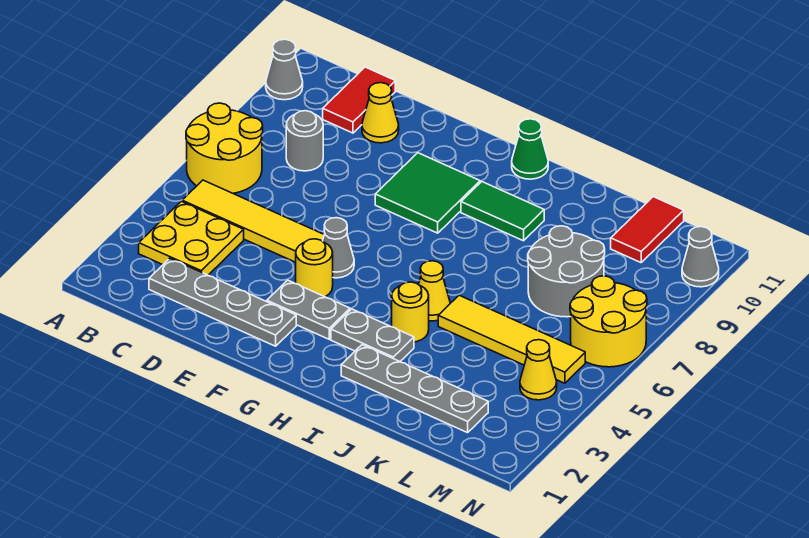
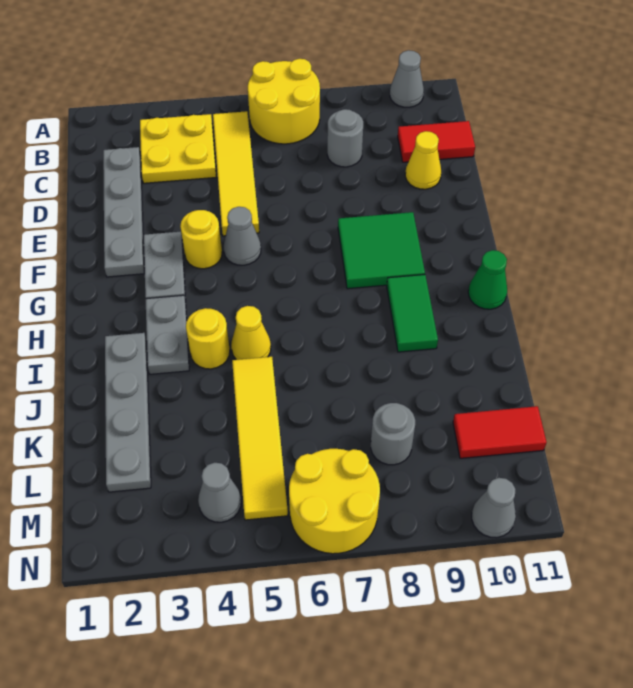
grey 2x2 round brick [528,226,605,317] -> grey 1x1 round brick [371,403,415,465]
yellow 1x1 cone [520,340,557,400] -> grey 1x1 cone [198,463,241,522]

